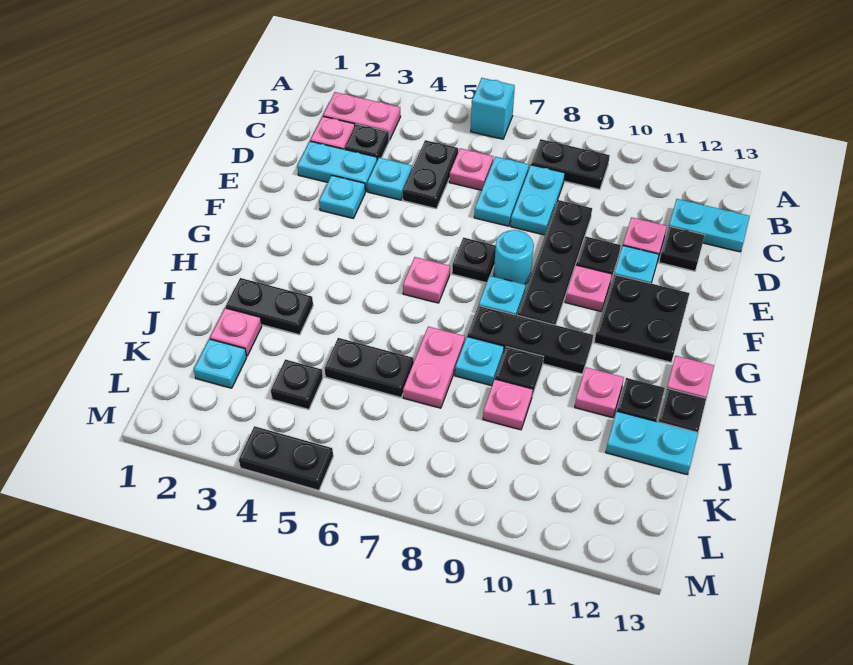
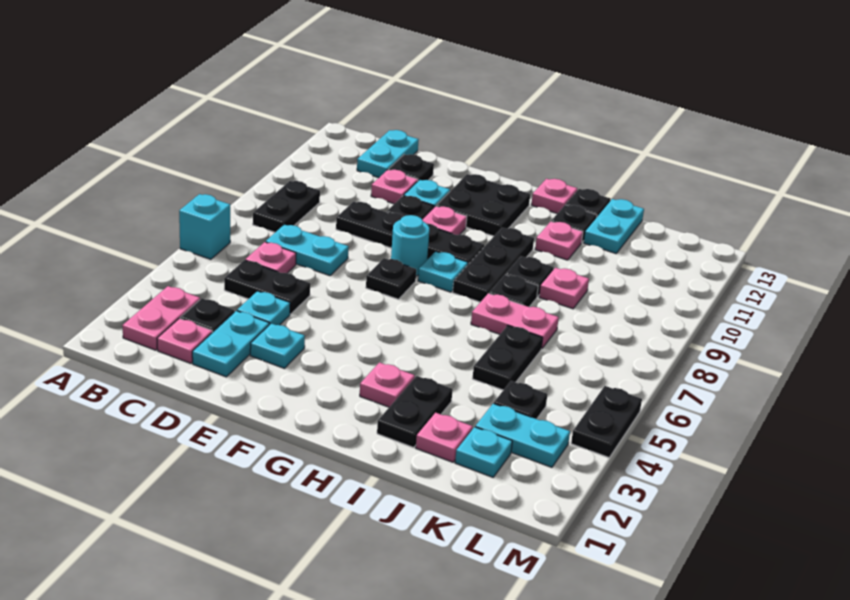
cyan 1x2 plate [511,165,565,235] -> cyan 1x2 plate moved to [475,403,570,467]
pink 1x1 plate [403,257,450,303] -> pink 1x1 plate moved to [360,362,415,407]
cyan 1x1 plate [455,337,504,386] -> black 1x1 plate [489,275,538,307]

